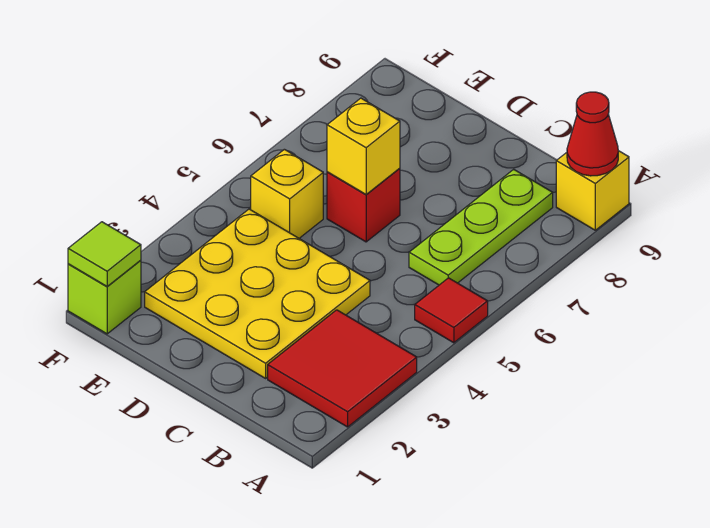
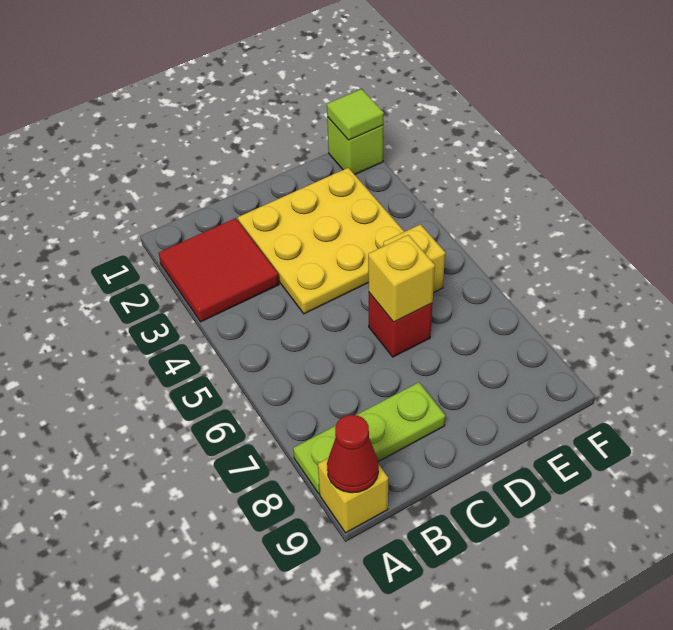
red 1x1 tile [415,278,488,343] -> none
lime 1x3 plate [409,169,553,285] -> lime 1x3 plate turned to [293,382,445,493]

